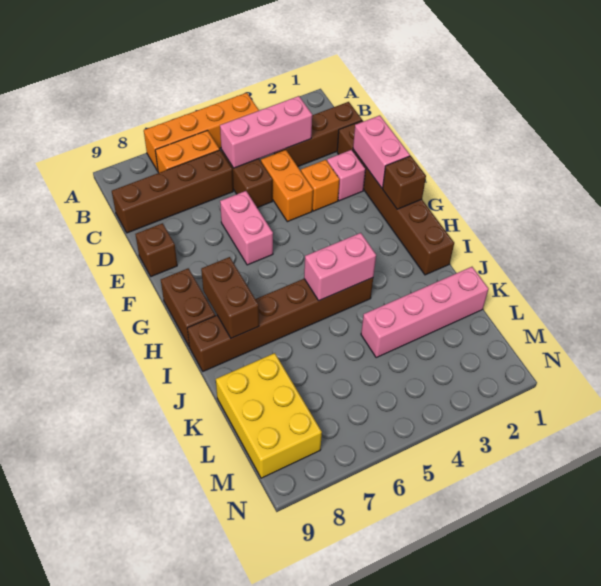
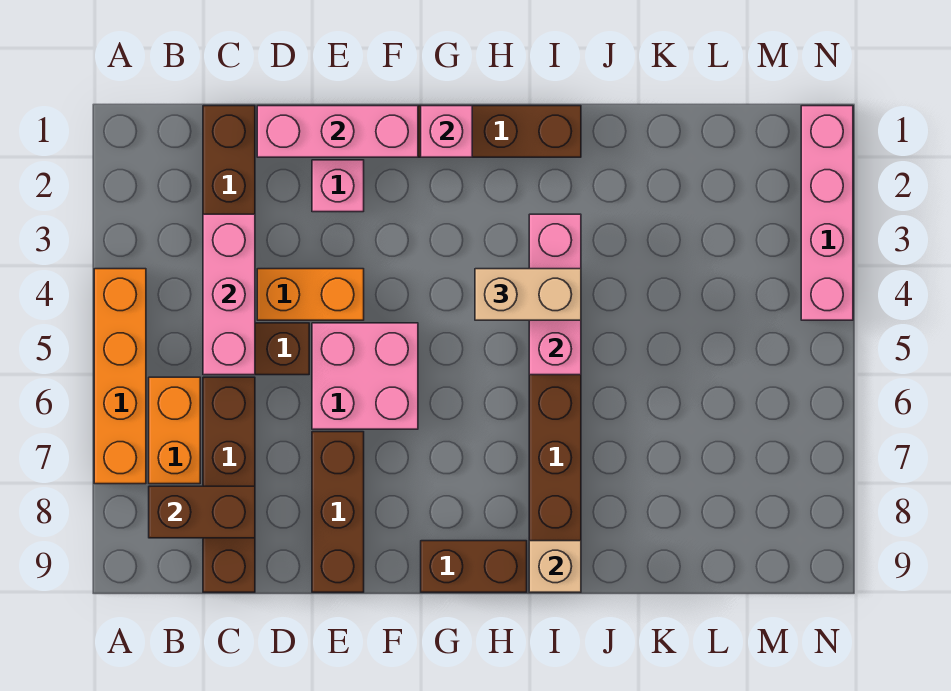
pink 1x2 brick [353,115,410,188] -> pink 1x3 brick [257,106,418,157]
orange 1x1 brick [301,160,340,211] -> none
pink 1x2 brick [220,191,273,265] -> pink 2x2 brick [312,323,418,429]
brown 1x1 brick [136,223,177,277] -> brown 1x3 brick [312,432,364,592]
brown 1x1 brick [383,156,426,209] -> pink 1x1 brick [421,106,472,157]
none -> tan 1x2 brick [475,269,581,320]
brown 1x2 brick [201,257,259,338] -> brown 1x2 brick moved to [149,486,255,538]
pink 1x2 brick [304,233,376,301] -> pink 1x3 brick [529,214,581,375]
none -> tan 1x1 brick [529,541,581,592]
pink 1x4 brick [361,267,488,358] -> pink 1x4 brick moved to [801,106,853,320]
yellow 2x3 brick [216,353,322,478] -> none

